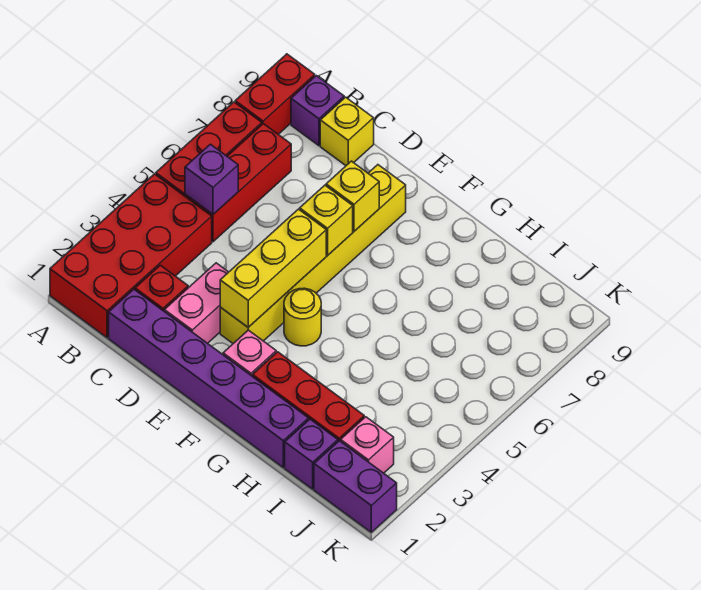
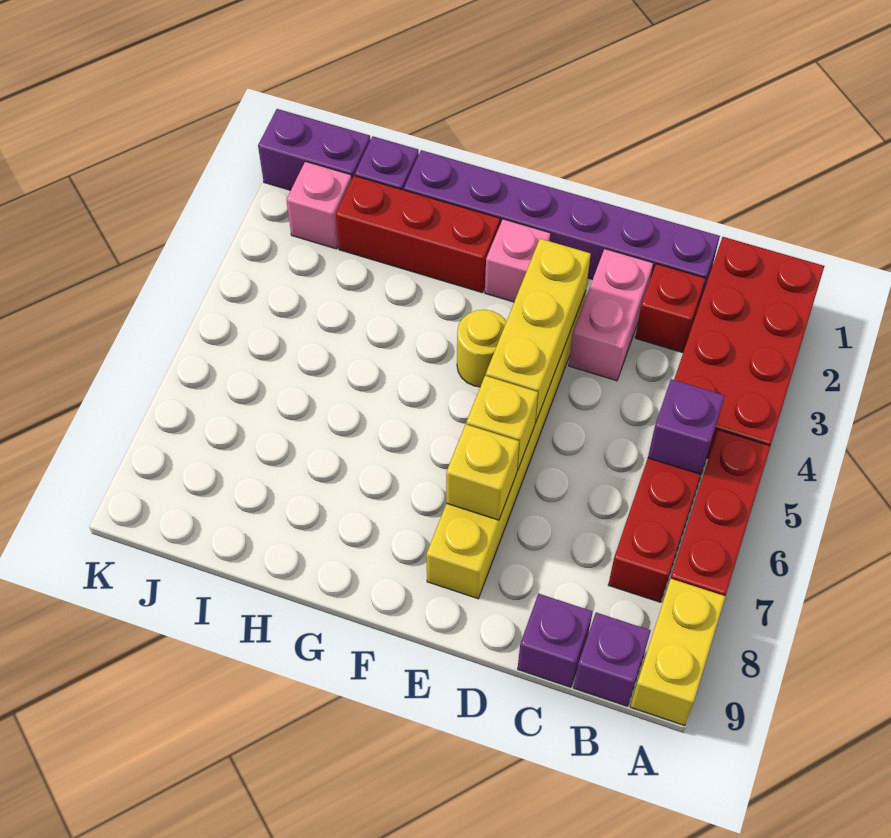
red 1x2 brick [235,54,315,134] -> yellow 1x2 brick [630,579,725,726]
yellow 1x1 brick [320,97,374,165] -> purple 1x1 brick [518,594,593,687]

